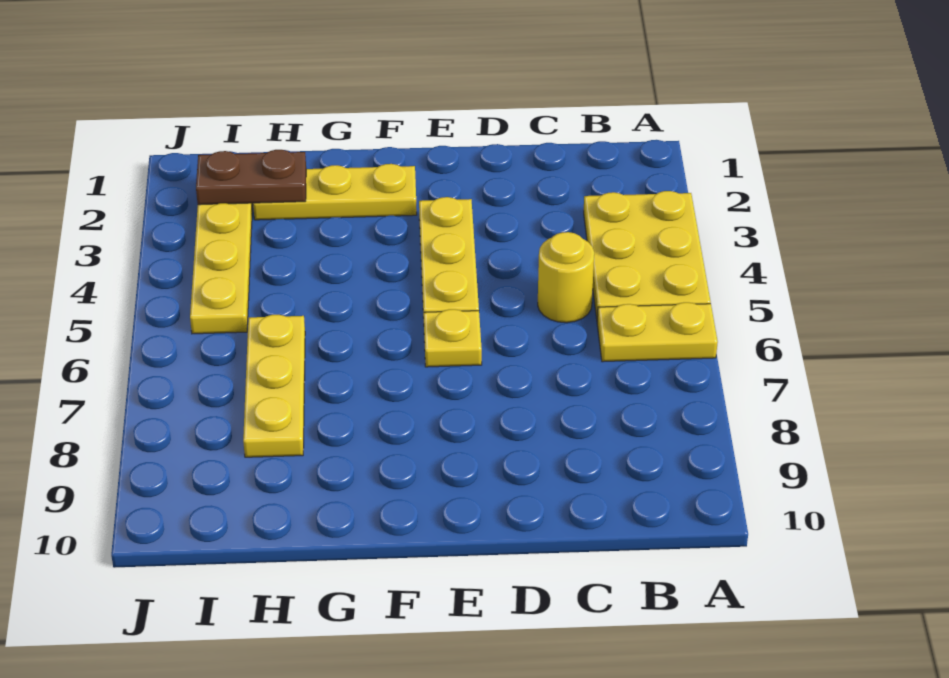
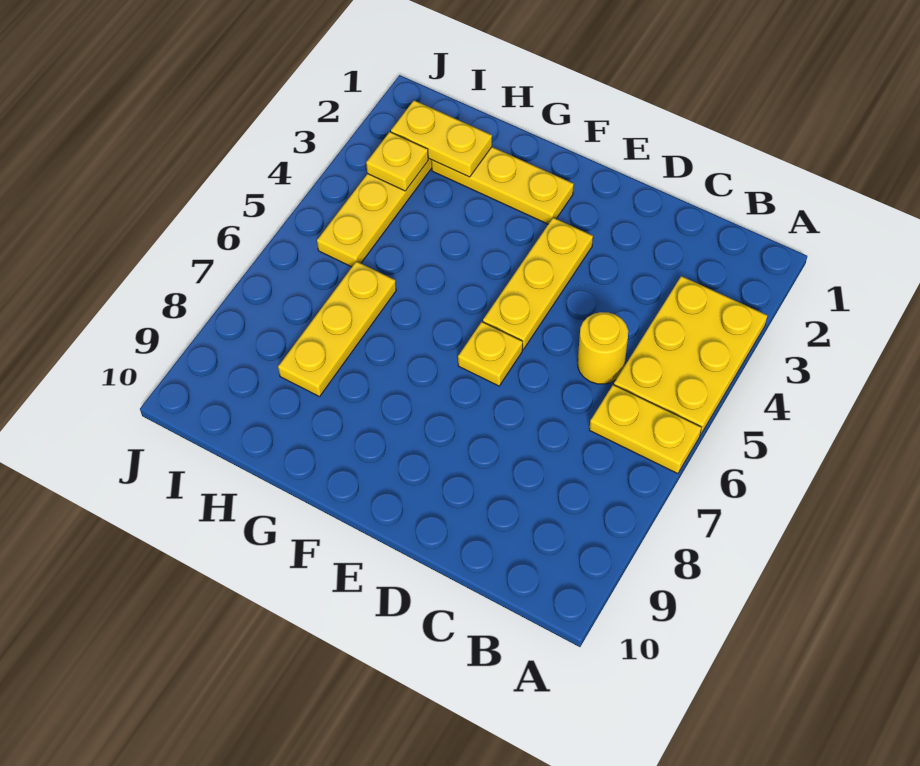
brown 1x2 plate [196,150,306,205] -> yellow 1x2 plate [391,101,492,177]
none -> yellow 1x1 plate [366,132,428,191]

